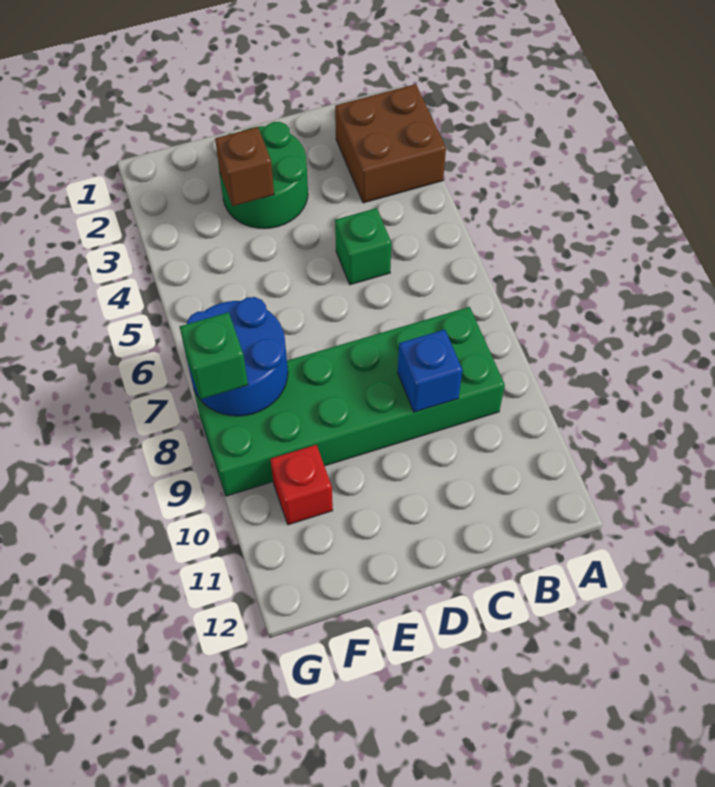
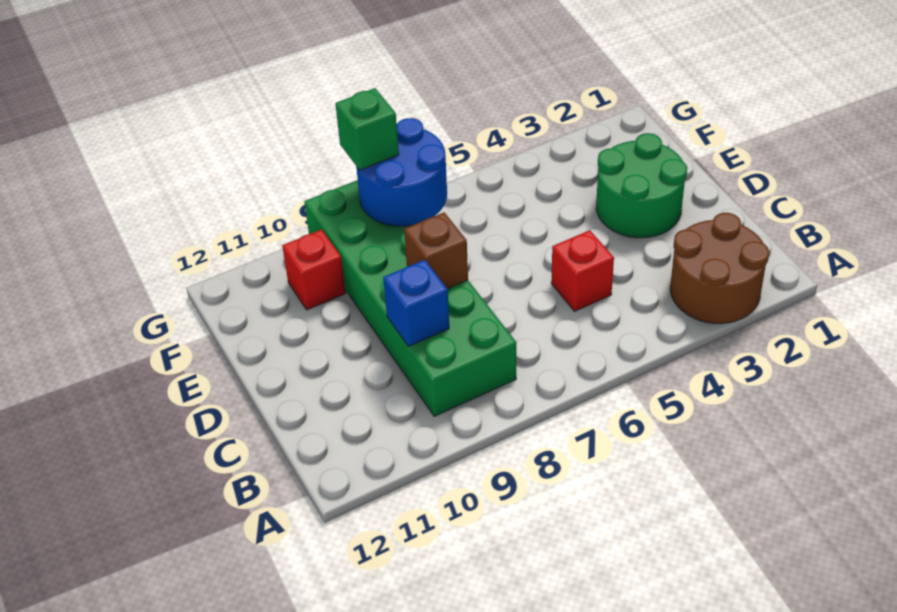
brown 2x2 brick [335,84,446,203] -> brown 2x2 round brick [670,213,769,324]
green 1x1 brick [335,208,391,285] -> red 1x1 brick [551,230,614,311]
brown 1x1 brick [215,127,274,206] -> brown 1x1 brick moved to [404,212,468,289]

